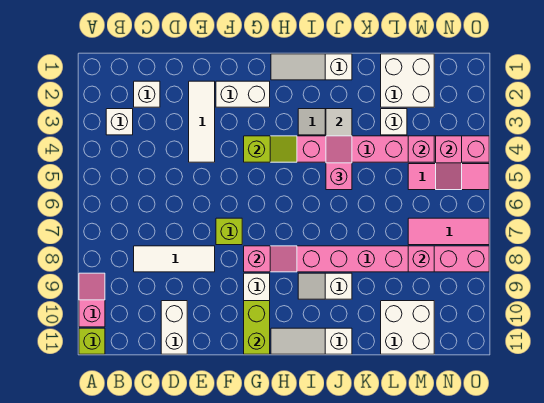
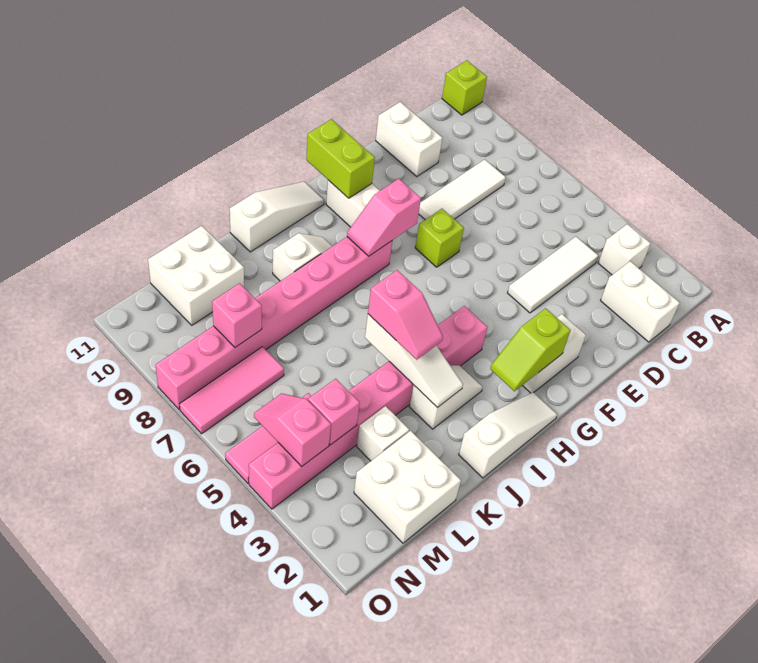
pink 1x2 slope [79,273,105,327] -> none
white 1x1 brick [134,81,160,107] -> white 1x2 brick [601,261,680,342]
white 1x3 tile [189,81,215,162] -> white 1x3 tile turned to [508,237,598,313]
lime 1x2 slope [244,136,297,162] -> lime 1x2 slope moved to [490,308,570,391]

